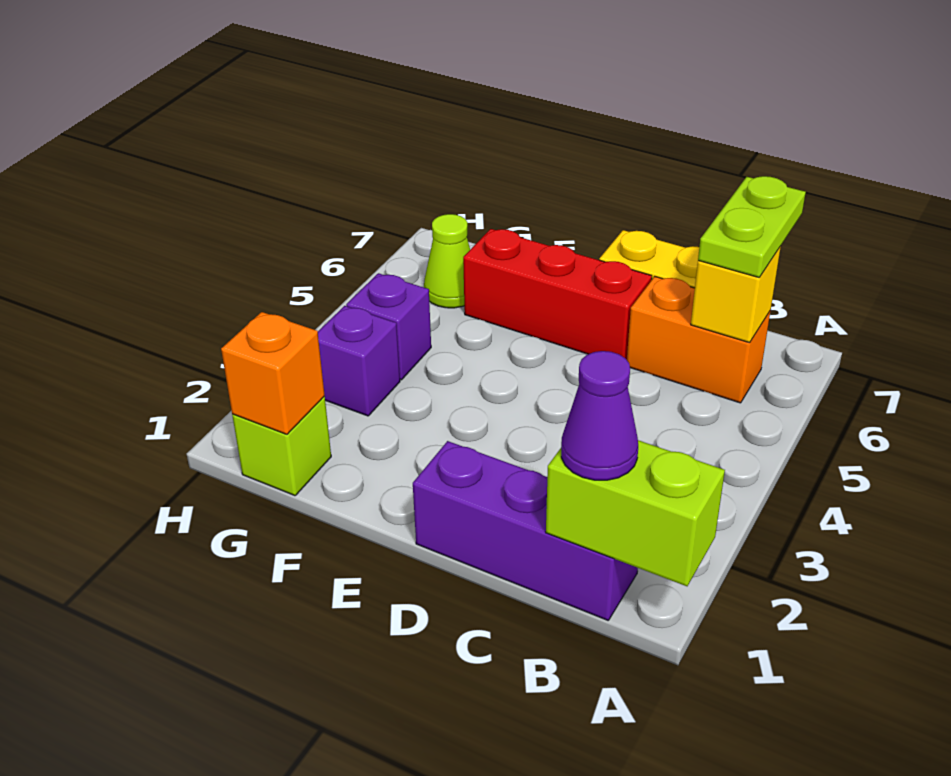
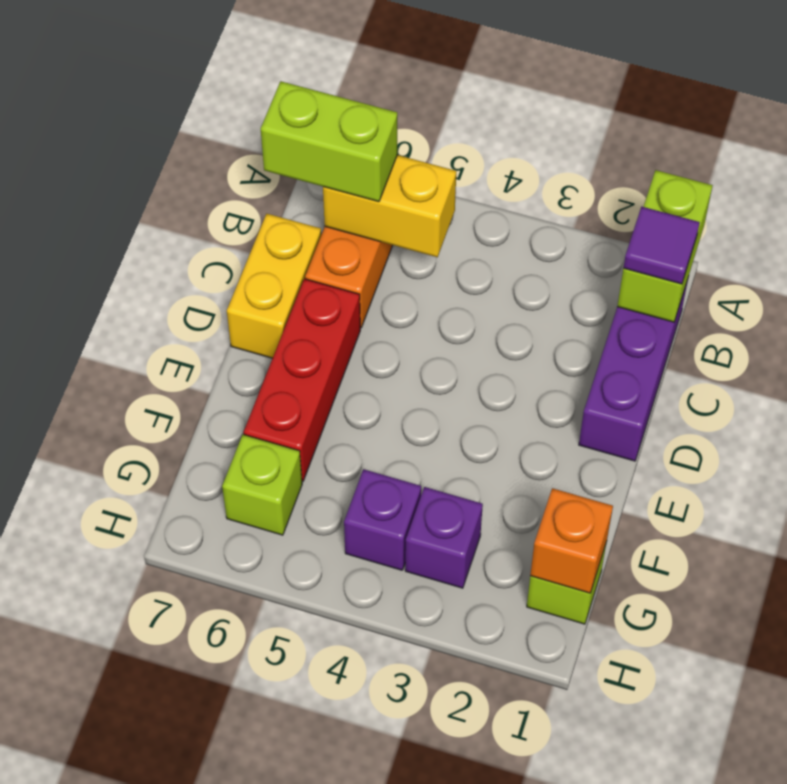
purple 1x1 cone [561,351,638,480] -> purple 1x1 tile [624,207,700,284]
yellow 1x1 brick [691,247,781,343] -> yellow 1x2 brick [323,155,456,257]
lime 1x2 plate [698,176,806,277] -> lime 1x2 brick [261,81,397,202]
lime 1x1 cone [424,214,470,308] -> lime 1x1 brick [222,435,302,535]

